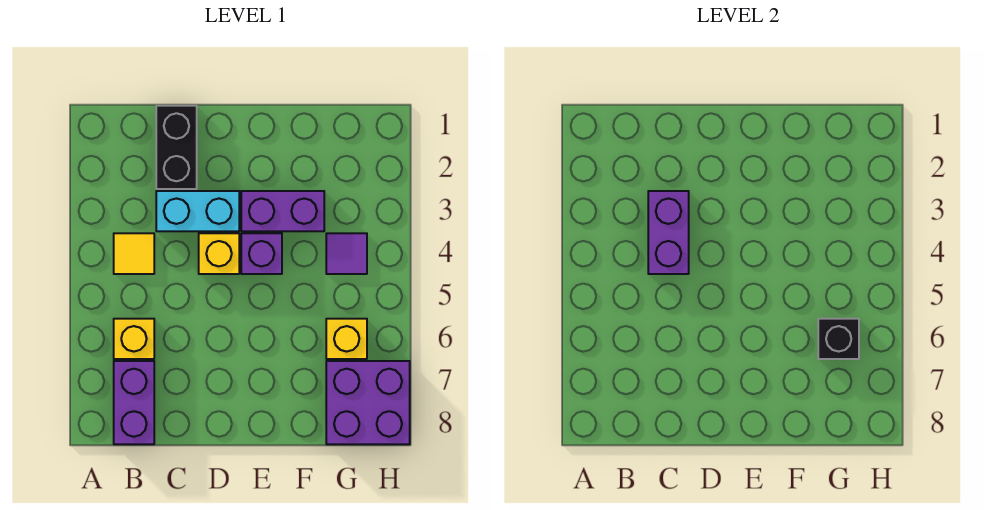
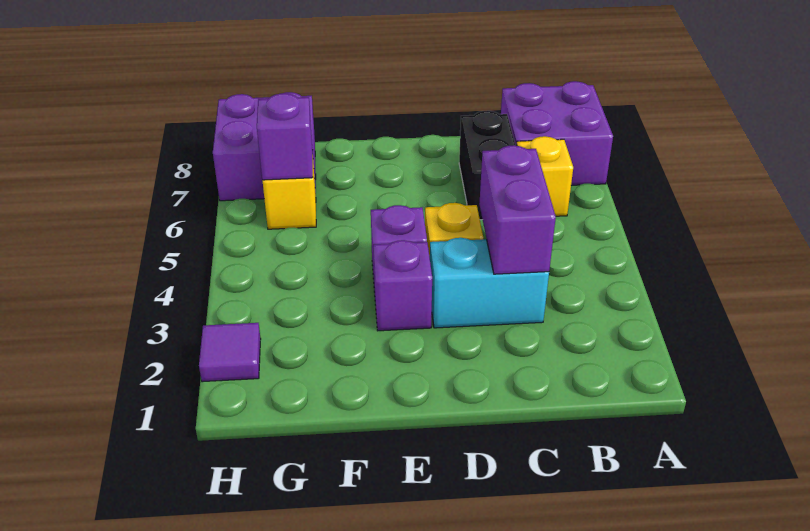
yellow 1x1 tile [114,233,154,274] -> none
purple 1x2 brick [114,361,154,444] -> purple 2x2 brick [501,81,613,185]
black 1x2 brick [156,106,197,189] -> black 1x2 brick moved to [459,111,516,220]
purple 1x2 brick [241,191,324,231] -> purple 1x1 brick [373,240,432,331]
purple 1x1 tile [326,233,367,274] -> purple 1x1 tile moved to [199,323,261,382]
black 1x1 brick [818,319,859,359] -> purple 1x1 brick [257,93,313,180]

